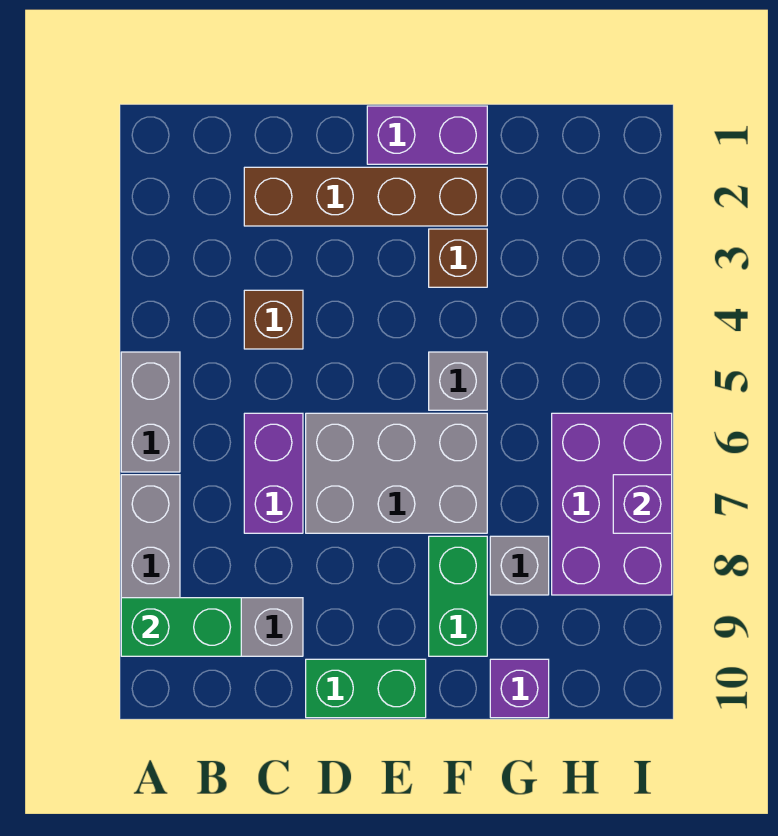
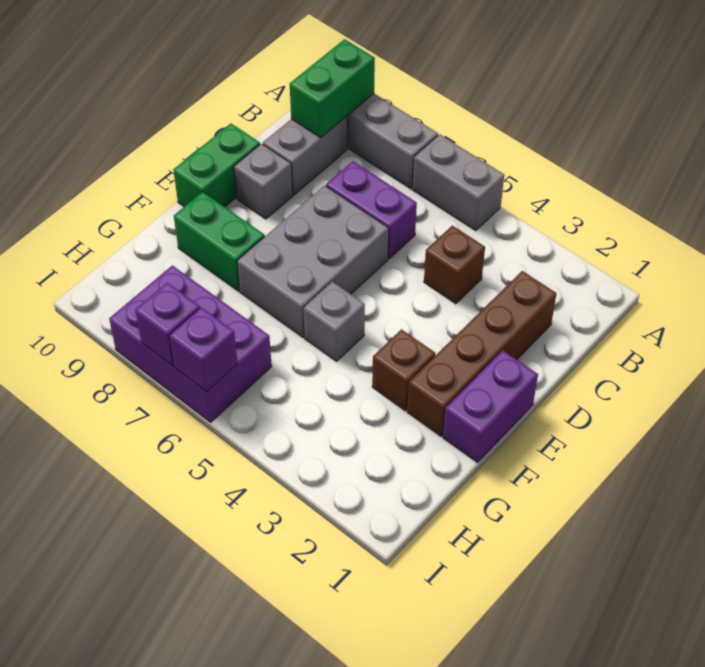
grey 1x1 brick [490,536,549,595] -> grey 1x1 brick moved to [234,144,293,219]
purple 1x1 brick [490,659,549,718] -> purple 1x1 brick moved to [169,307,238,392]

